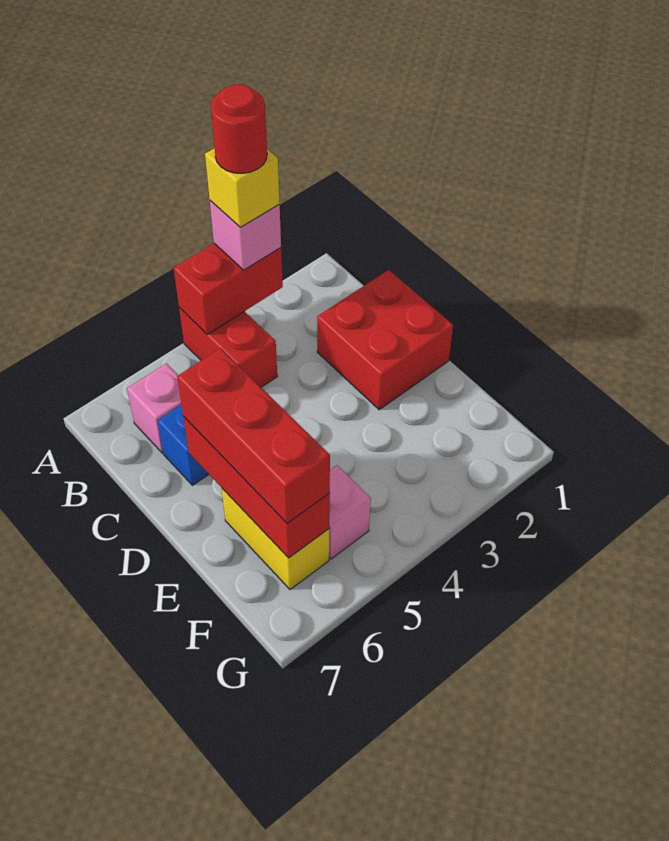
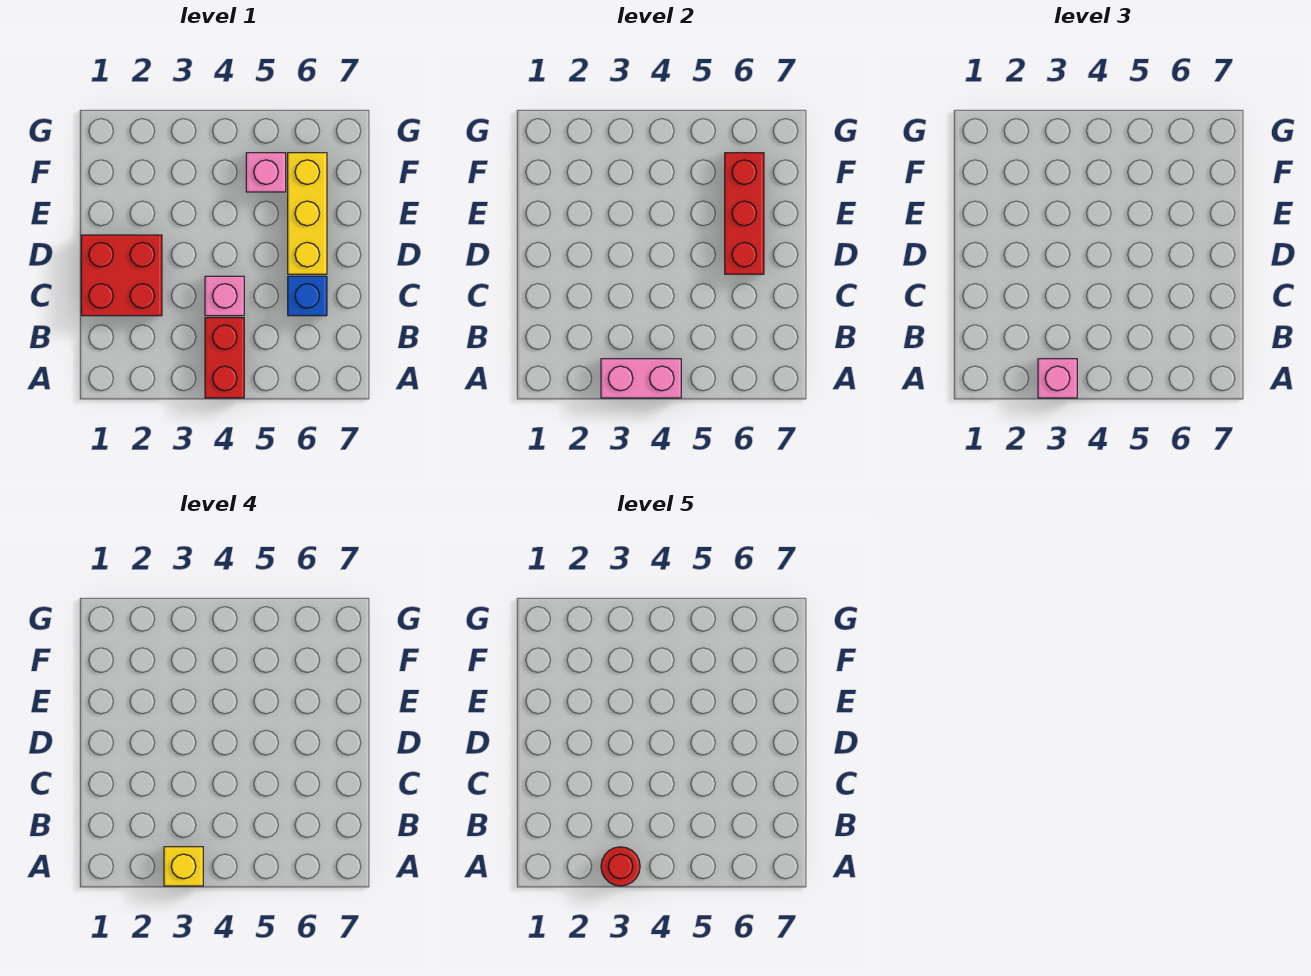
red 1x2 brick [174,244,283,334] -> pink 1x2 brick [601,359,681,398]
pink 1x1 brick [127,363,181,453] -> pink 1x1 brick moved to [205,276,244,316]
red 1x3 brick [177,348,330,523] -> none
yellow 1x2 brick [222,489,329,590] -> yellow 1x3 brick [288,153,327,274]

